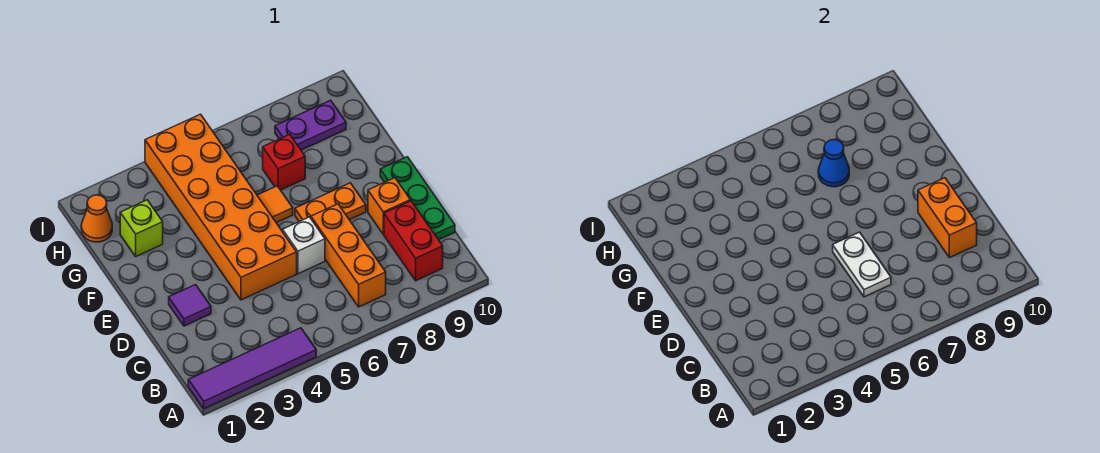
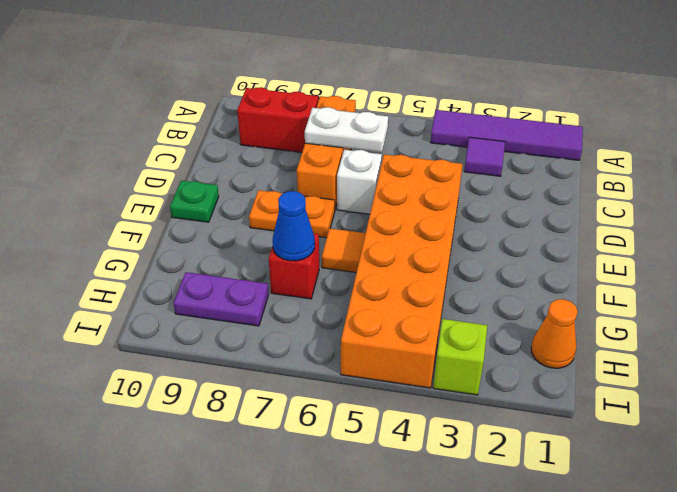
red 1x2 brick [384,201,443,281] -> red 1x2 brick turned to [237,87,318,152]
white 1x2 plate [833,232,891,297] -> white 1x2 plate turned to [305,107,388,152]
orange 1x2 brick [918,178,977,258] -> none
green 1x3 plate [380,157,455,240] -> green 1x1 plate [170,181,219,222]
purple 1x1 tile [169,285,211,326] -> purple 1x1 tile moved to [464,137,505,176]
orange 1x1 brick [368,178,410,234] -> none
lime 1x1 brick [120,200,163,256] -> lime 1x1 brick moved to [433,319,487,395]

